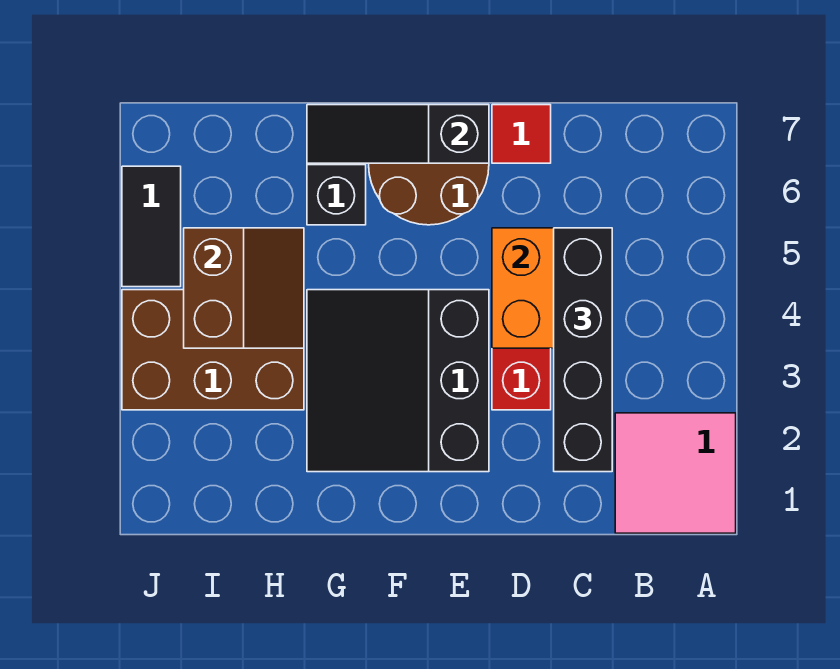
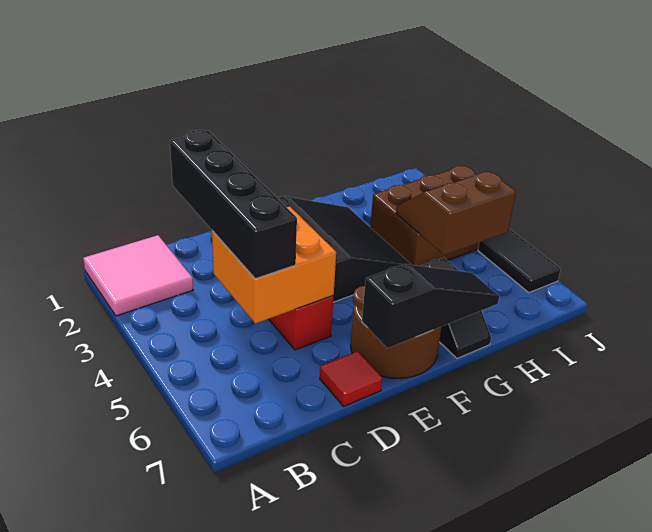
brown 2x2 slope [184,228,304,348] -> brown 2x2 slope turned to [396,171,516,255]

